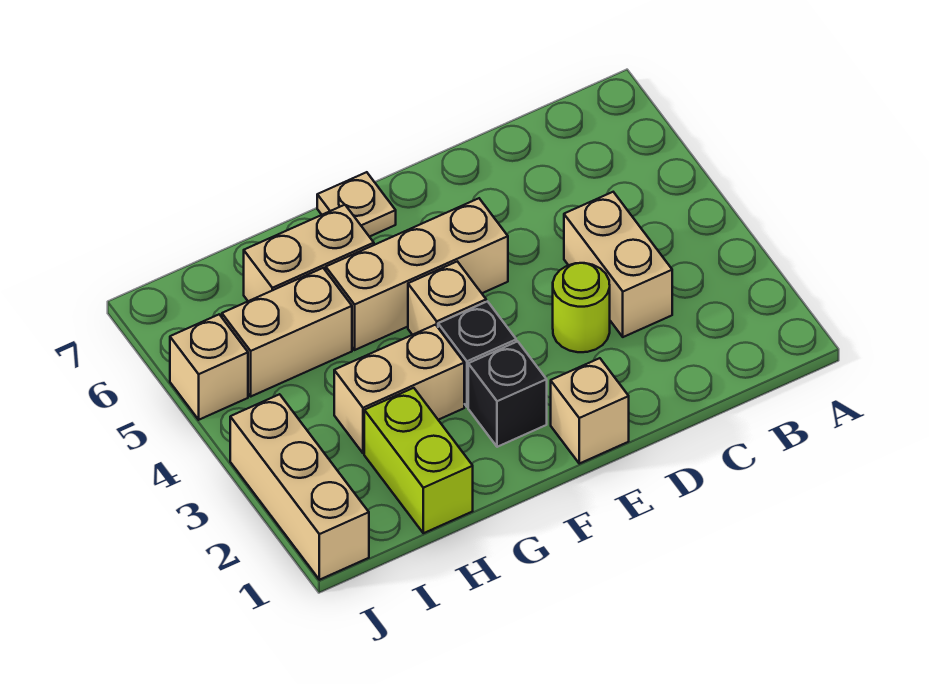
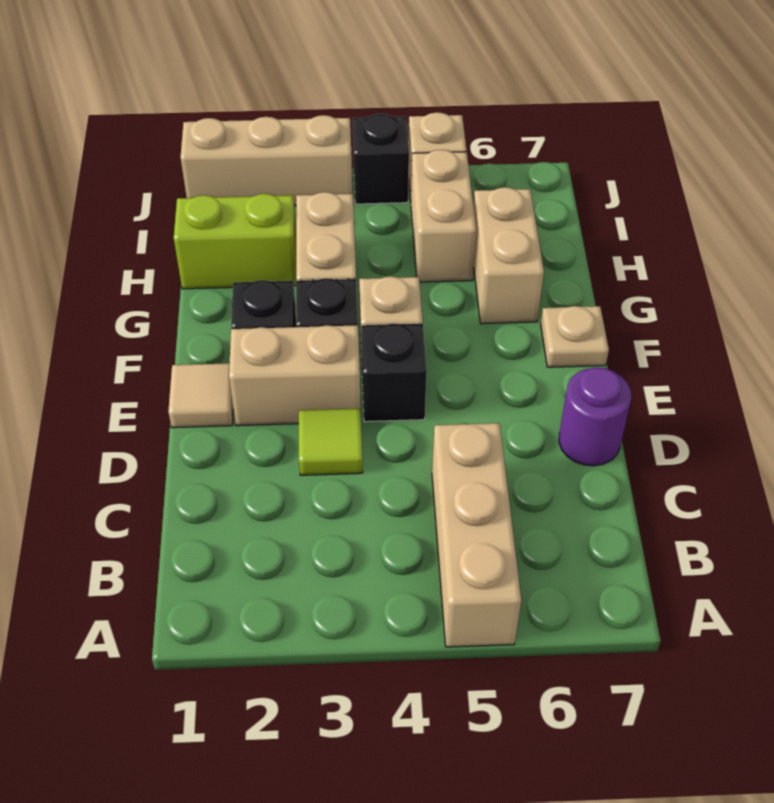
tan 1x2 brick [564,192,672,337] -> tan 1x2 brick moved to [229,325,361,426]
lime 1x1 round brick [553,263,610,352] -> lime 1x1 tile [299,409,363,475]
none -> purple 1x1 round brick [559,367,631,466]
tan 1x1 brick [551,358,629,464] -> tan 1x1 tile [168,363,233,428]
none -> black 1x1 brick [361,324,427,422]
tan 1x3 brick [326,198,508,350] -> tan 1x3 brick moved to [432,423,521,647]
none -> black 1x1 brick [353,114,409,204]

